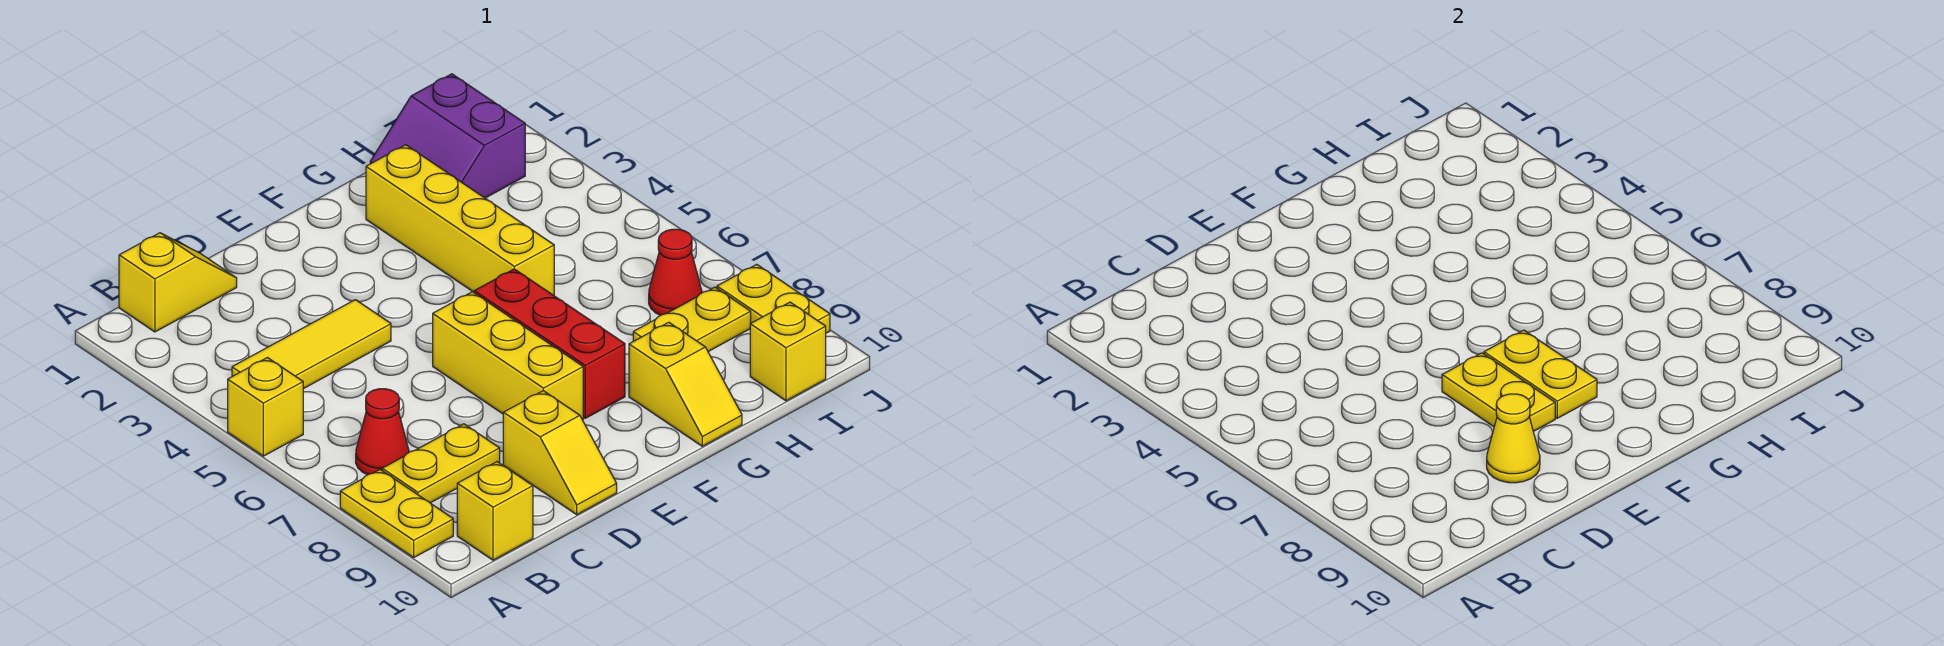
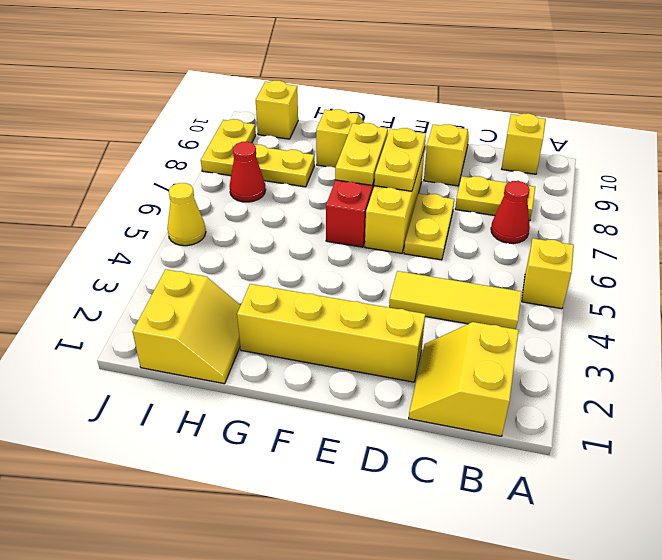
yellow 1x2 plate [340,470,453,558] -> yellow 1x2 plate moved to [404,194,454,260]
yellow 1x2 slope [119,233,237,332] -> yellow 2x2 slope [409,322,519,436]
yellow 1x1 cone [1487,394,1540,483] -> yellow 1x1 cone moved to [167,183,206,246]
yellow 1x4 brick [366,145,554,295] -> yellow 1x4 brick turned to [237,284,425,382]
purple 2x2 slope [370,74,525,198] -> yellow 2x2 slope [133,269,241,384]

